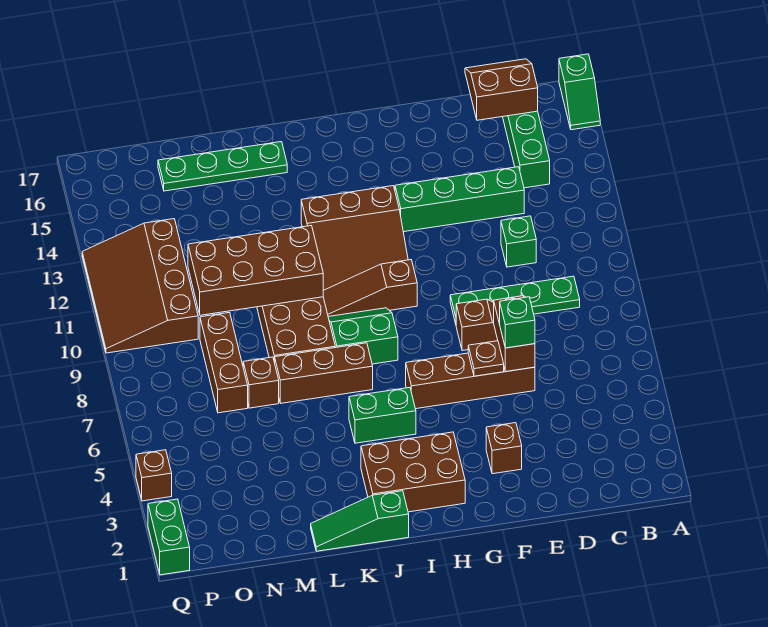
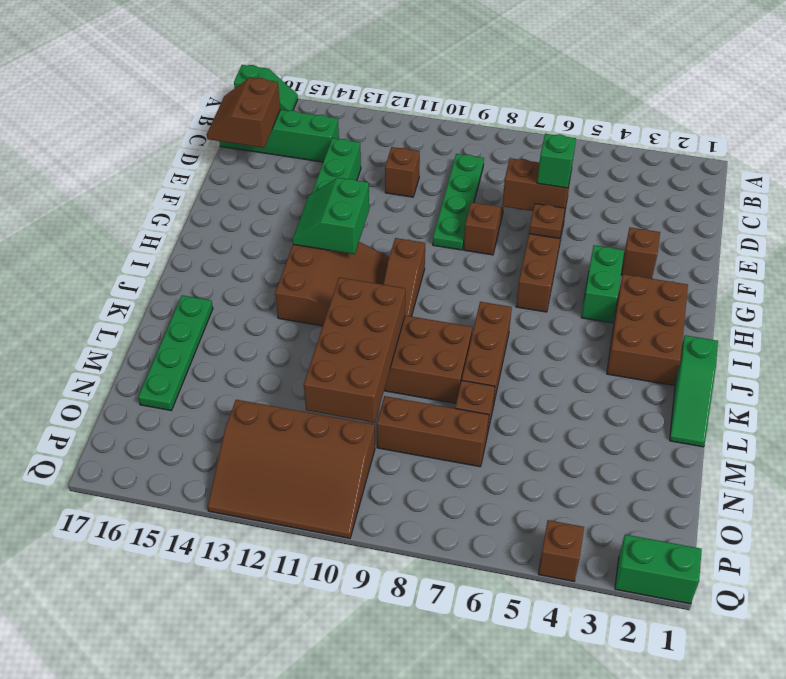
green 1x1 brick [501,216,536,267] -> brown 1x1 brick [385,147,420,197]
green 1x2 brick [349,388,416,443] -> green 1x2 brick moved to [581,245,625,323]
green 2x2 slope [328,308,398,364] -> green 2x2 slope moved to [292,178,369,254]

